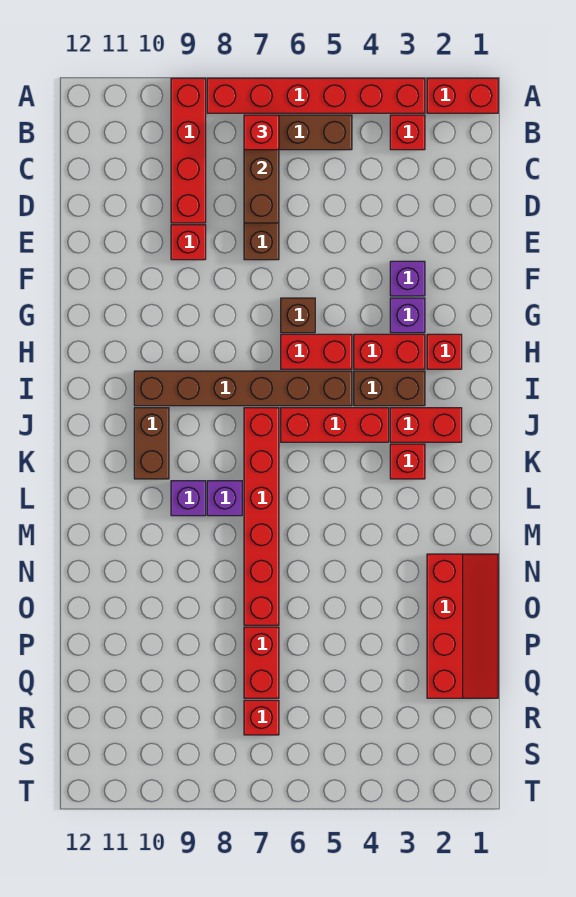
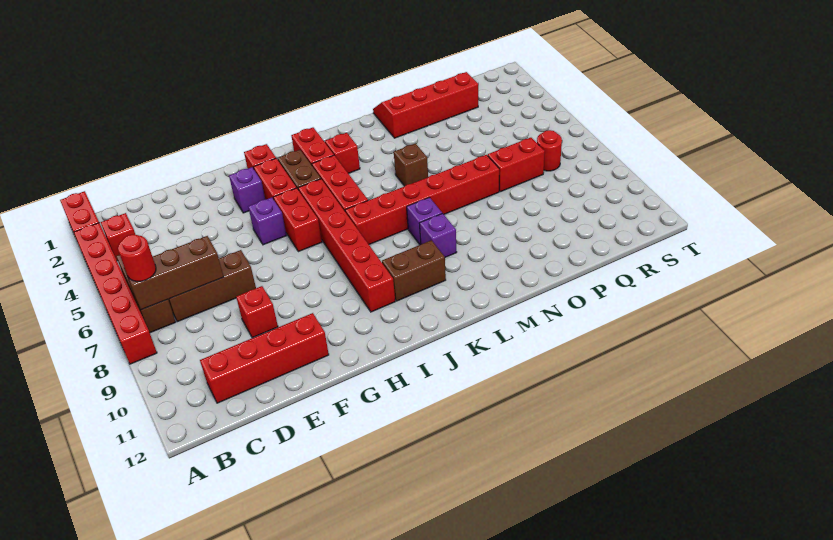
red 1x4 brick [171,78,206,223] -> red 1x4 brick moved to [200,313,329,403]
red 1x1 brick [244,115,279,150] -> red 1x1 round brick [118,234,156,281]
purple 1x1 brick [390,261,425,296] -> purple 1x1 brick moved to [248,197,286,245]
brown 1x1 brick [281,298,315,333] -> brown 1x1 brick moved to [394,144,428,186]
brown 1x6 brick [134,371,352,406] -> red 1x6 brick [298,179,395,312]
red 1x1 brick [244,700,279,735] -> red 1x1 round brick [537,130,562,171]

